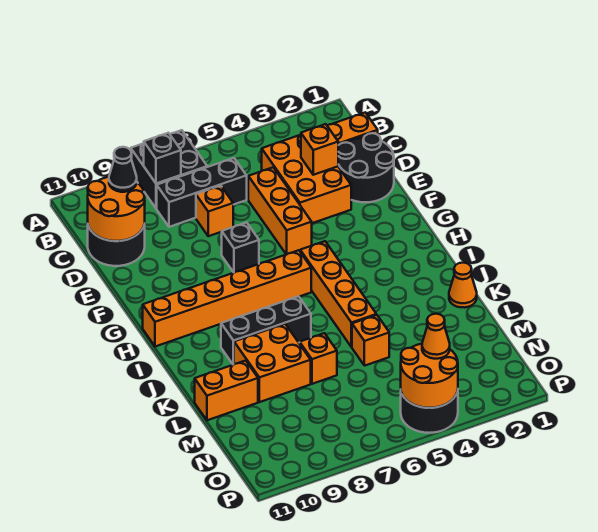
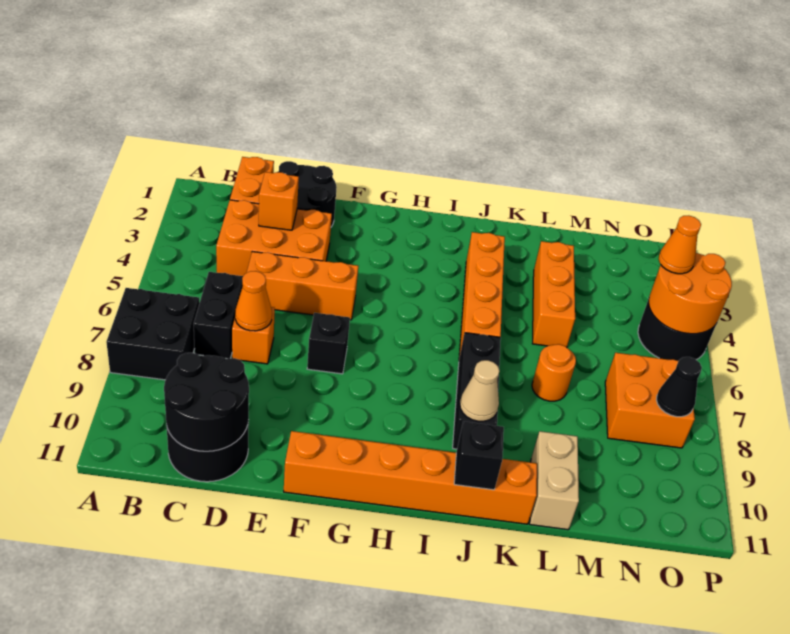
black 1x1 brick [143,133,181,184] -> black 1x1 brick moved to [454,421,504,490]
black 1x3 brick [157,158,247,227] -> black 1x2 brick [194,272,243,359]
orange 2x2 round brick [88,177,145,241] -> black 2x2 round brick [164,353,249,451]
black 1x1 cone [109,147,137,192] -> black 1x1 cone moved to [656,357,702,417]
orange 1x4 brick [300,241,376,347] -> orange 1x4 brick turned to [459,232,505,359]
orange 1x6 brick [143,250,311,347] -> orange 1x6 brick turned to [284,431,537,524]
none -> tan 1x1 cone [460,360,499,421]
orange 1x1 cone [449,263,477,308] -> orange 1x1 cone moved to [235,271,272,331]
orange 2x2 brick [234,324,311,402] -> orange 2x2 brick moved to [605,353,695,448]
orange 1x1 brick [352,315,389,366] -> orange 1x3 brick [533,241,575,347]
orange 1x1 brick [300,333,337,384] -> orange 1x1 round brick [532,344,576,401]
orange 1x2 brick [195,361,258,420] -> tan 1x2 brick [530,431,579,530]

